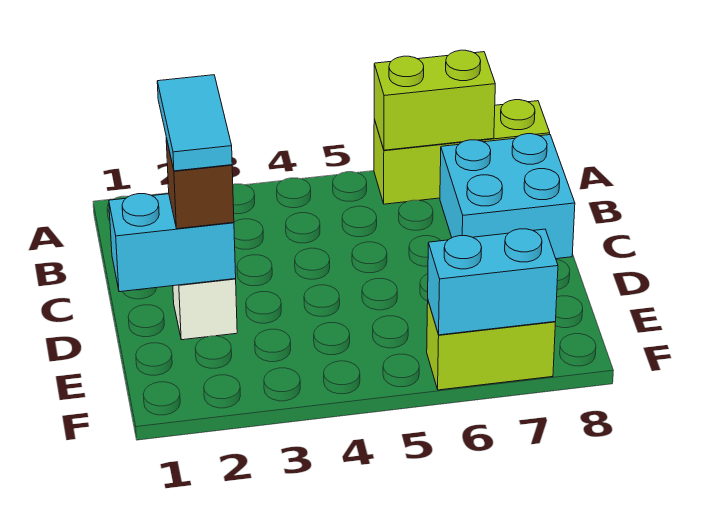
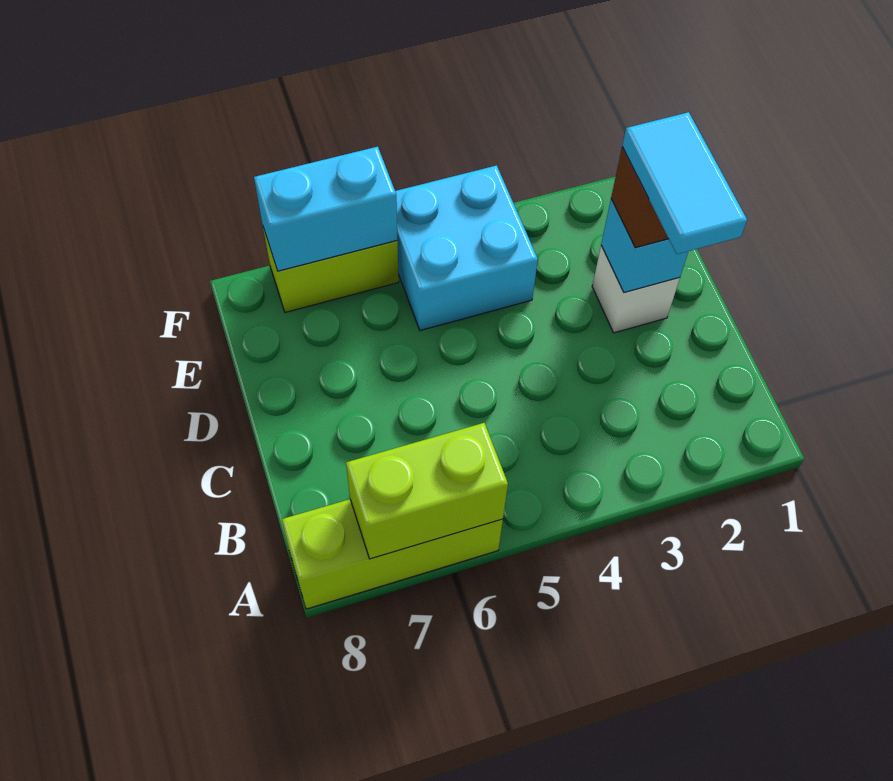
cyan 2x2 brick [440,134,575,259] -> cyan 2x2 brick moved to [395,165,538,331]
cyan 1x2 brick [109,194,236,292] -> cyan 1x1 brick [601,199,688,292]

